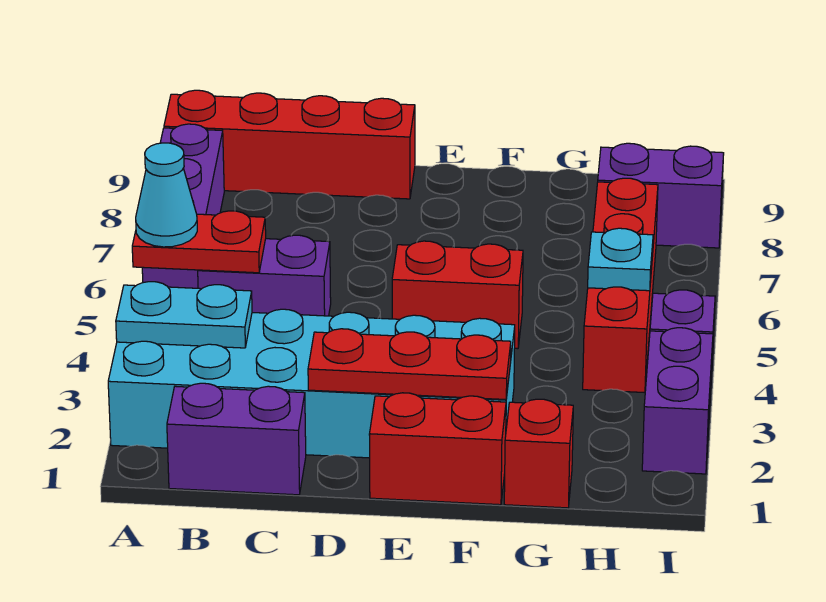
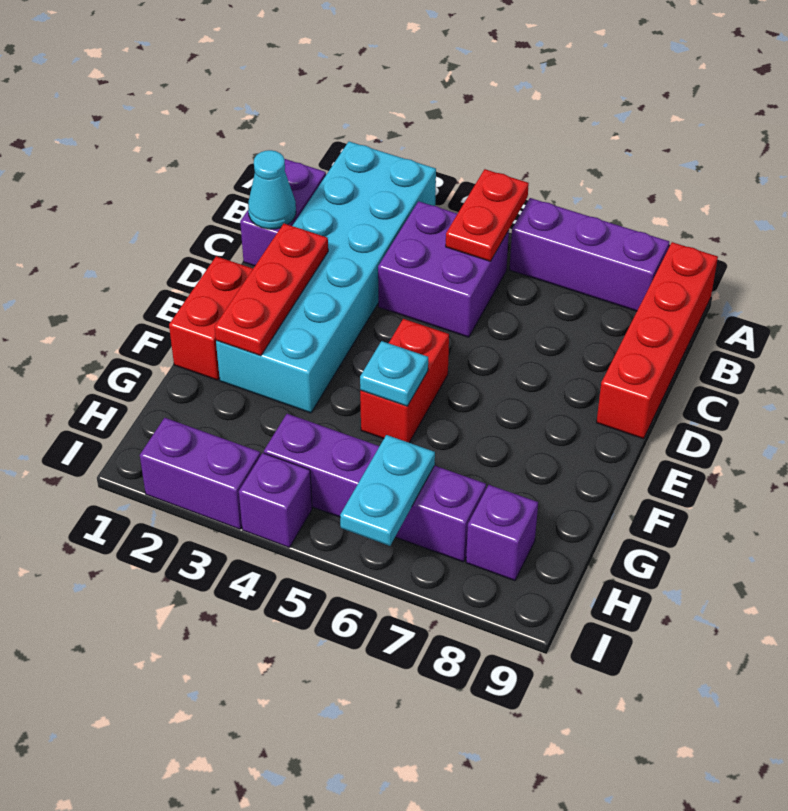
cyan 1x2 plate [116,282,252,348] -> cyan 1x2 plate moved to [340,435,435,546]
cyan 1x1 cone [136,143,197,247] -> cyan 1x1 cone moved to [248,150,296,229]
purple 1x2 brick [198,235,331,316] -> purple 2x2 brick [378,201,509,337]
red 1x1 brick [504,399,573,508] -> none
red 1x4 brick [583,178,658,393] -> purple 1x4 brick [264,414,486,562]
cyan 1x1 plate [588,228,653,291] -> cyan 1x1 plate moved to [360,341,428,406]
purple 1x2 brick [598,143,724,248] -> purple 1x1 brick [466,485,538,581]

